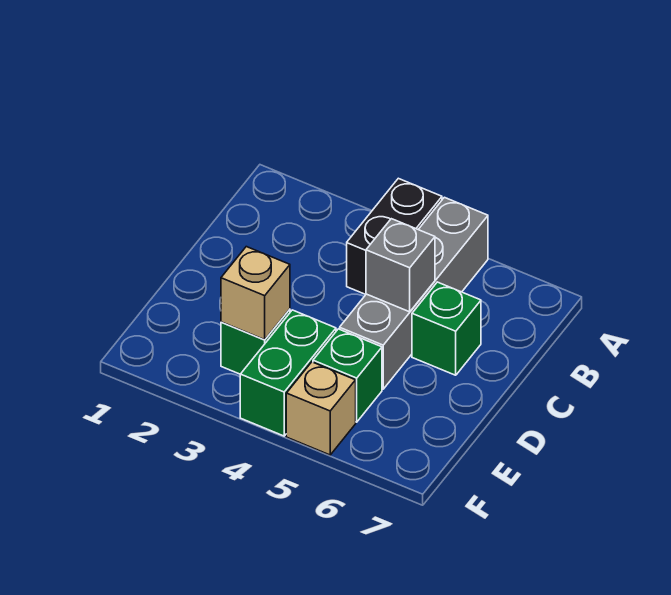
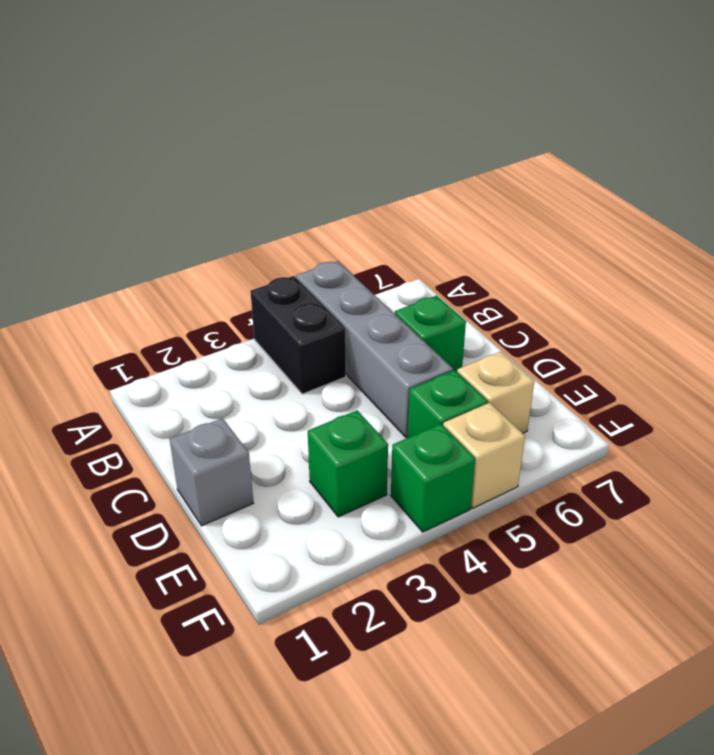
grey 1x1 brick [366,219,435,312] -> grey 1x1 brick moved to [170,418,253,526]
tan 1x1 brick [221,247,290,340] -> tan 1x1 brick moved to [457,352,534,433]
green 1x2 brick [240,310,336,436] -> green 1x1 brick [391,424,475,532]

